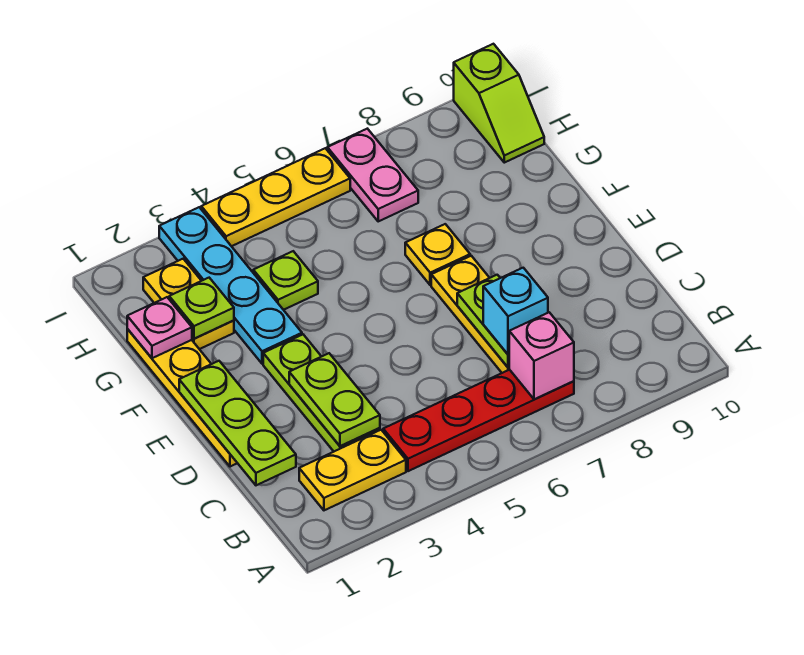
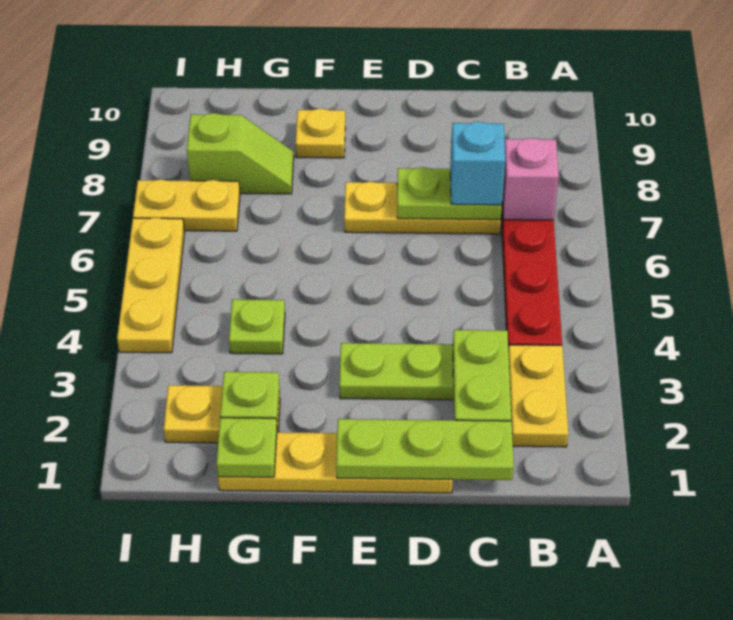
lime 1x2 plate [289,353,380,446] -> lime 1x2 plate turned to [453,330,511,421]
cyan 1x4 plate [159,207,302,364] -> none
yellow 1x1 plate [405,224,470,285] -> yellow 1x1 plate moved to [296,108,345,158]
pink 1x1 plate [127,297,192,358] -> lime 1x1 plate [216,418,277,477]
pink 1x2 plate [327,129,418,221] -> yellow 1x2 plate [133,179,240,231]
lime 1x2 slope [454,44,544,163] -> lime 1x2 slope moved to [187,113,294,194]

